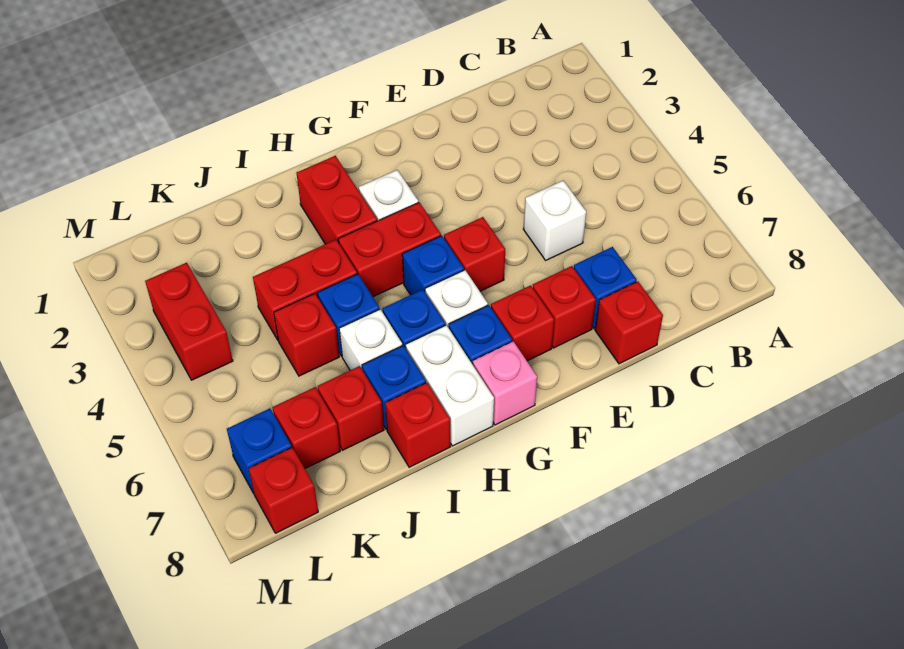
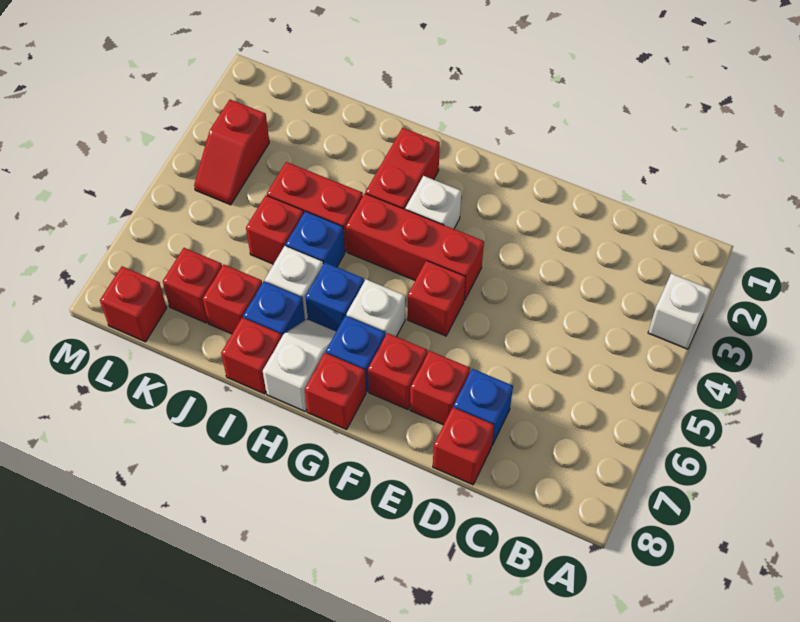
white 1x1 brick [523,181,586,260] -> white 1x1 brick moved to [648,274,712,349]
red 1x2 brick [338,202,441,297] -> red 1x3 brick [346,193,484,301]
blue 1x1 brick [402,236,464,295] -> none
pink 1x1 brick [473,341,537,425] -> red 1x1 brick [305,353,366,430]
white 1x2 brick [406,325,494,446] -> white 1x2 slope [263,319,336,411]
red 1x2 brick [145,263,233,380] -> red 1x2 slope [194,100,269,205]
blue 1x1 brick [227,408,292,493] -> none

